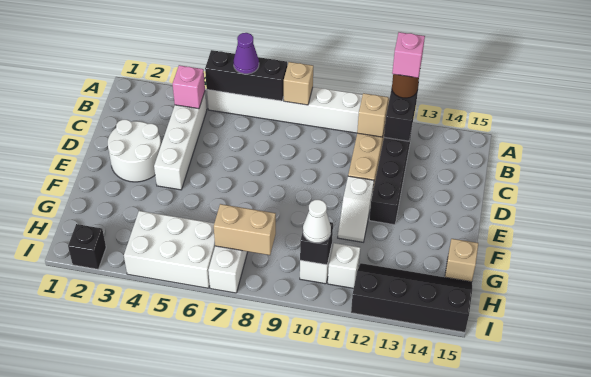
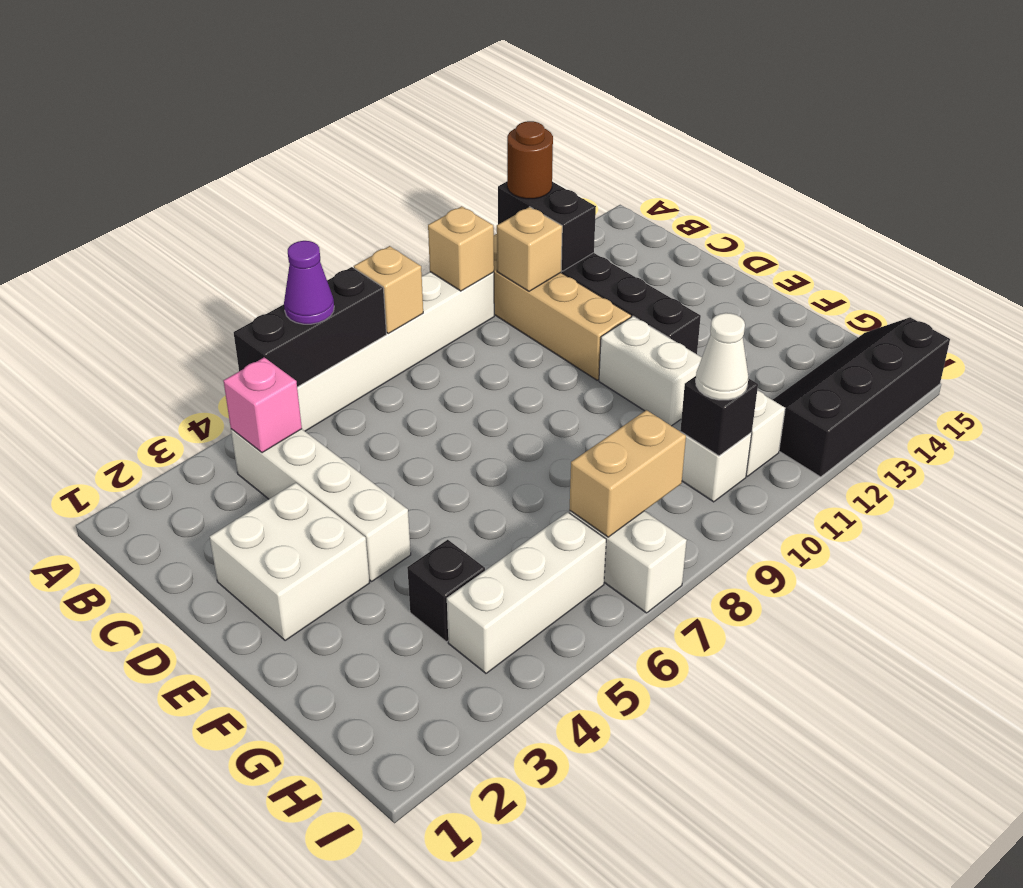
pink 1x1 brick [392,32,425,78] -> none
white 2x2 round brick [108,120,161,182] -> white 2x2 brick [210,483,370,641]
white 1x2 slope [338,176,374,242] -> white 1x2 brick [599,316,702,426]
tan 1x1 brick [445,239,478,282] -> tan 1x1 brick moved to [428,206,494,291]
white 2x3 brick [124,211,215,288] -> white 1x3 brick [447,512,606,673]
black 1x1 brick [68,224,106,269] -> black 1x1 brick moved to [407,540,485,642]

